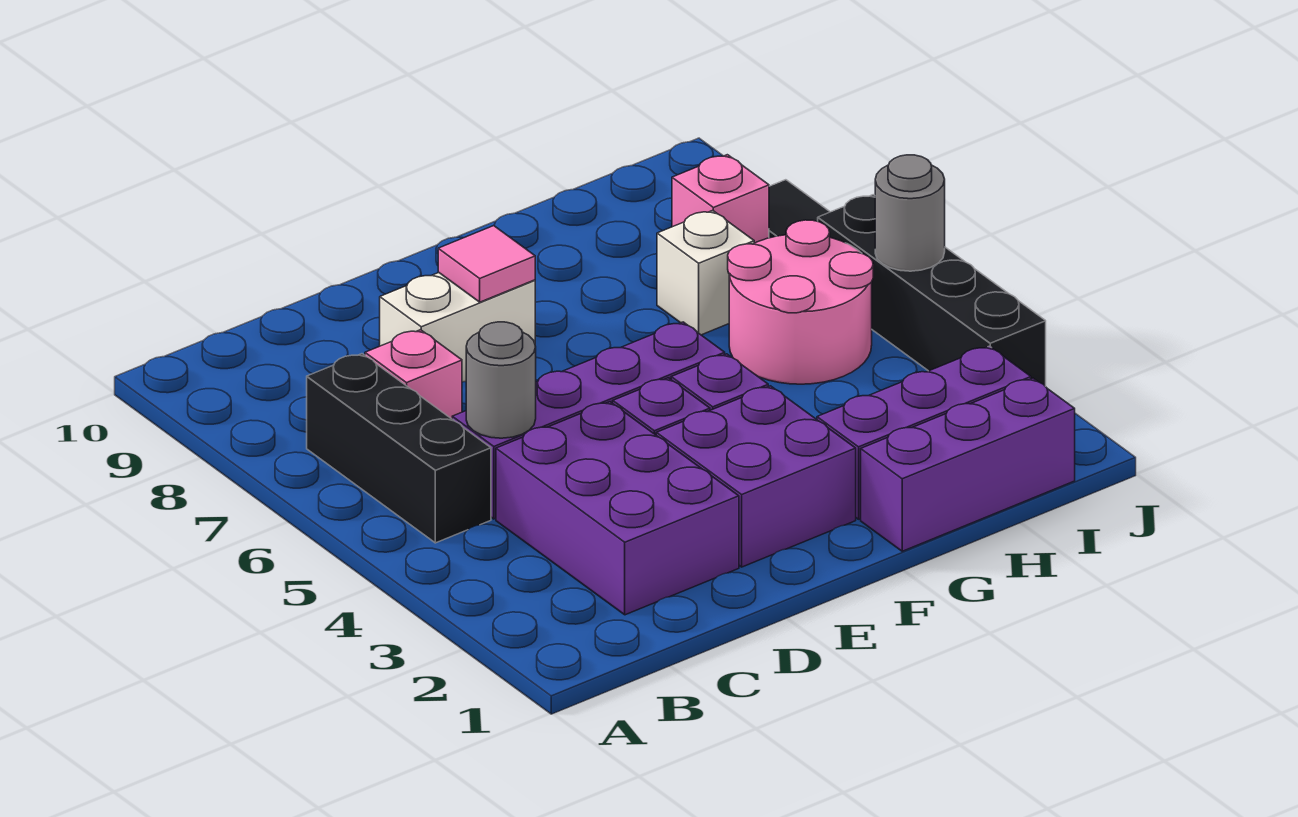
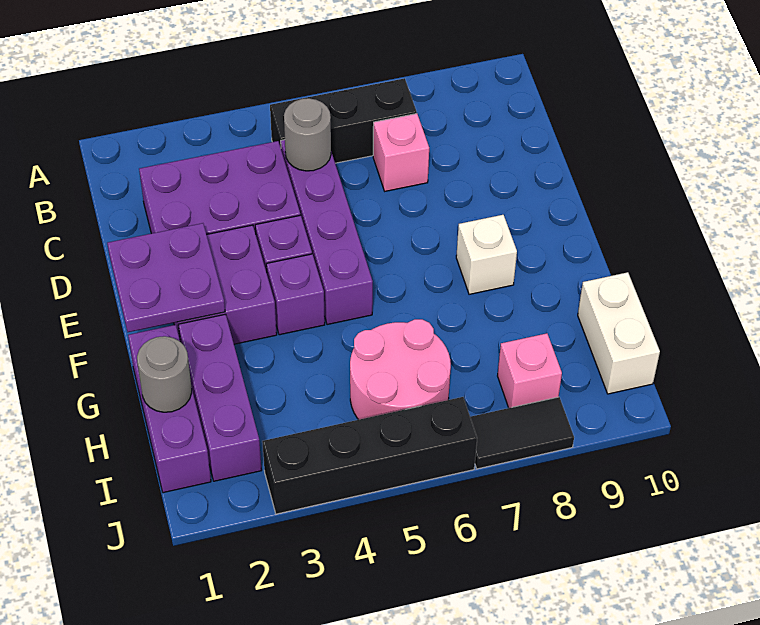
white 1x2 brick [380,272,535,382] -> white 1x2 brick moved to [578,272,660,394]
none -> purple 2x2 plate [107,223,225,332]
pink 1x1 tile [438,226,535,302] -> none
white 1x1 brick [657,210,754,335] -> white 1x1 brick moved to [456,215,517,294]
grey 1x1 round brick [875,155,945,271] -> grey 1x1 round brick moved to [137,336,192,412]

